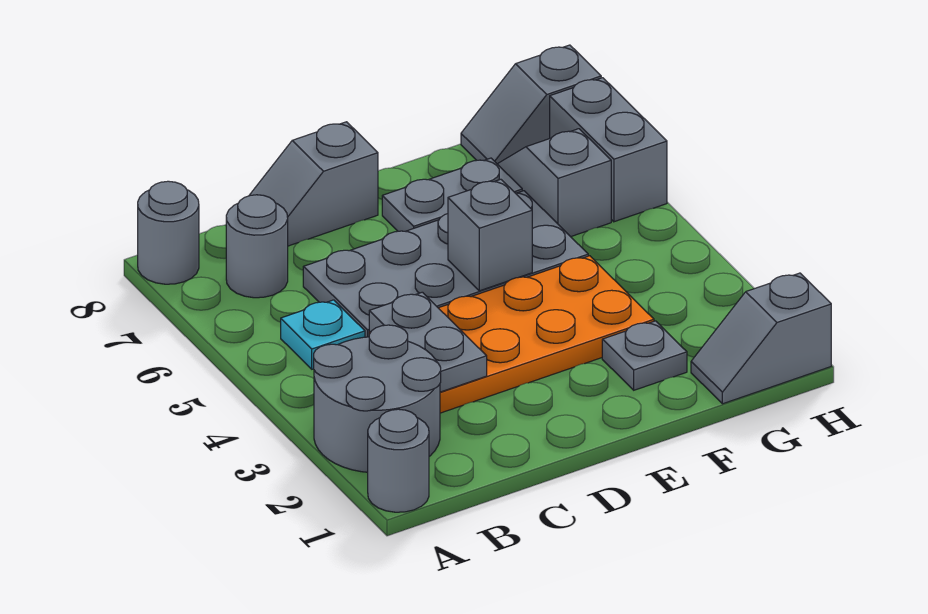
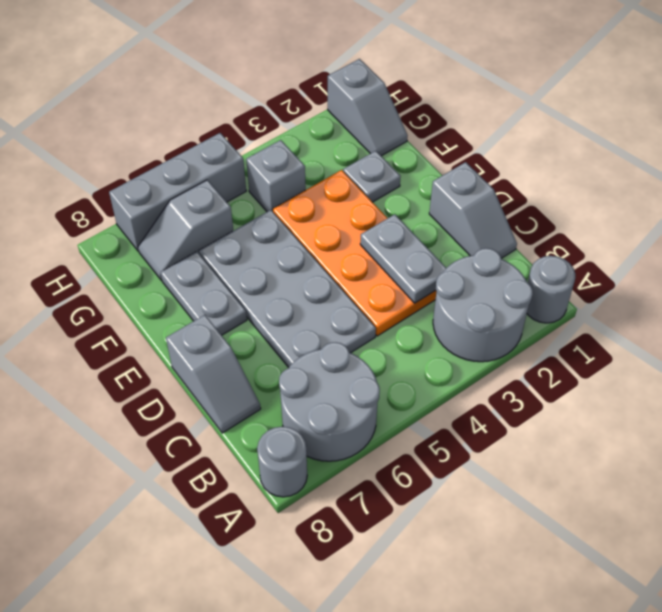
cyan 1x1 plate [281,300,365,369] -> none
grey 1x1 round brick [226,195,288,298] -> grey 2x2 round brick [279,342,380,461]
grey 1x2 plate [369,292,487,392] -> grey 1x2 plate turned to [360,214,446,303]
grey 1x1 brick [448,179,532,291] -> grey 1x1 brick moved to [246,140,306,212]
grey 1x2 slope [461,45,601,164] -> grey 1x2 slope moved to [429,162,517,258]
grey 1x2 brick [550,78,667,222] -> grey 1x3 brick [109,133,246,251]

